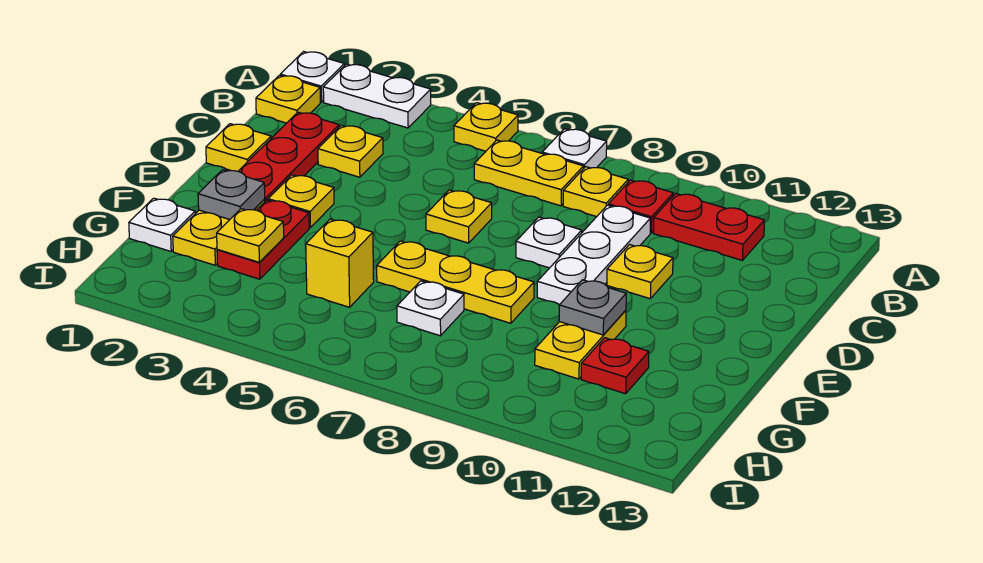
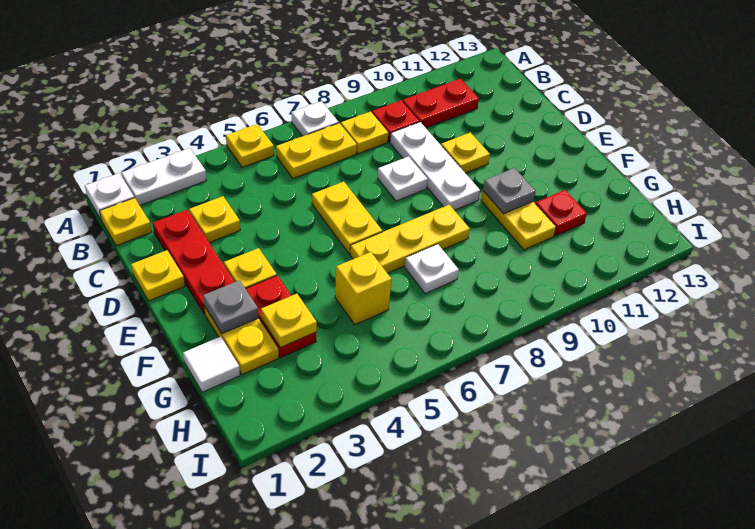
yellow 1x1 plate [426,190,492,243] -> yellow 1x2 plate [312,182,382,254]
white 1x1 plate [129,198,195,251] -> white 1x1 tile [183,337,240,392]

